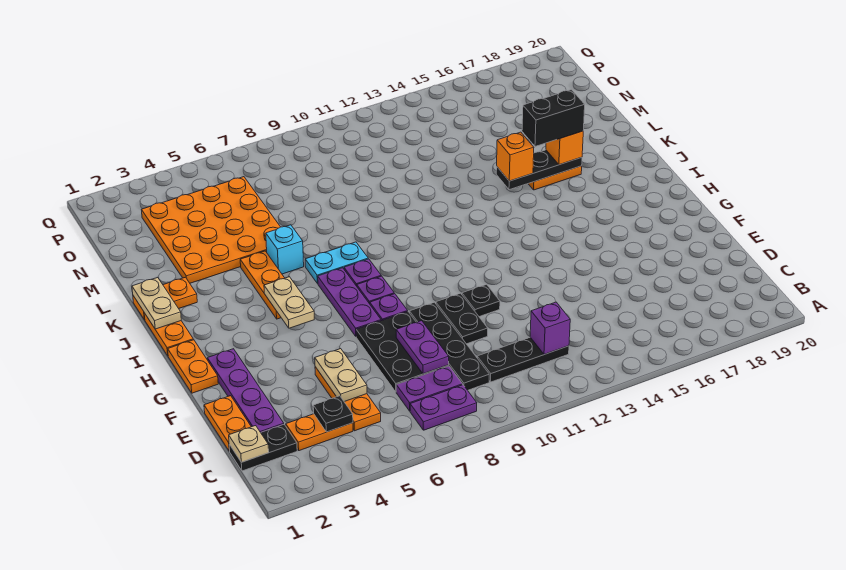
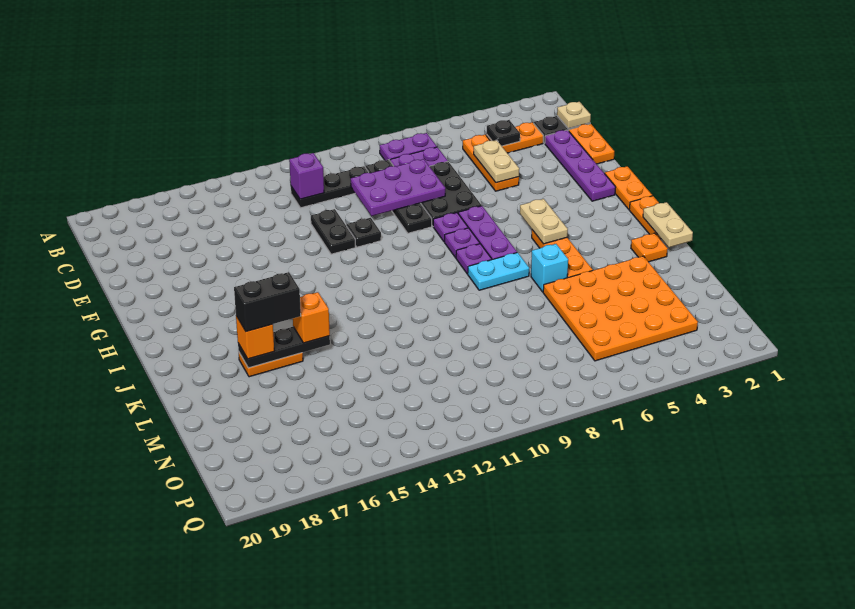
purple 1x2 plate [396,321,449,374] -> purple 2x3 plate [351,159,445,216]
black 1x2 plate [436,293,488,344] -> black 1x2 plate moved to [311,209,355,254]
orange 1x2 plate [133,277,197,320] -> orange 1x1 plate [631,233,668,262]

